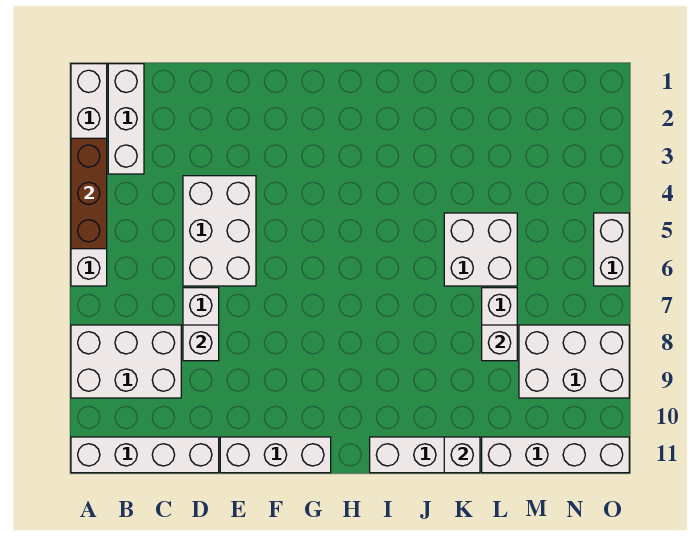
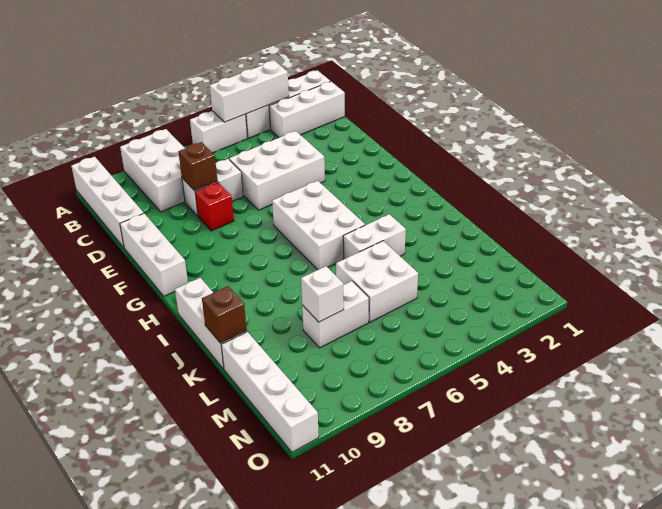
brown 1x3 brick [71,138,107,249] -> white 1x3 brick [210,61,289,122]
white 1x1 brick [183,325,219,361] -> brown 1x1 brick [178,142,217,191]
none -> red 1x1 brick [195,182,234,231]
white 1x1 brick [444,437,480,473] -> brown 1x1 brick [202,286,247,343]
white 2x3 brick [519,325,629,398] -> white 2x3 brick moved to [272,181,365,270]
white 1x2 brick [594,213,629,286] -> white 1x2 brick moved to [343,214,406,259]

